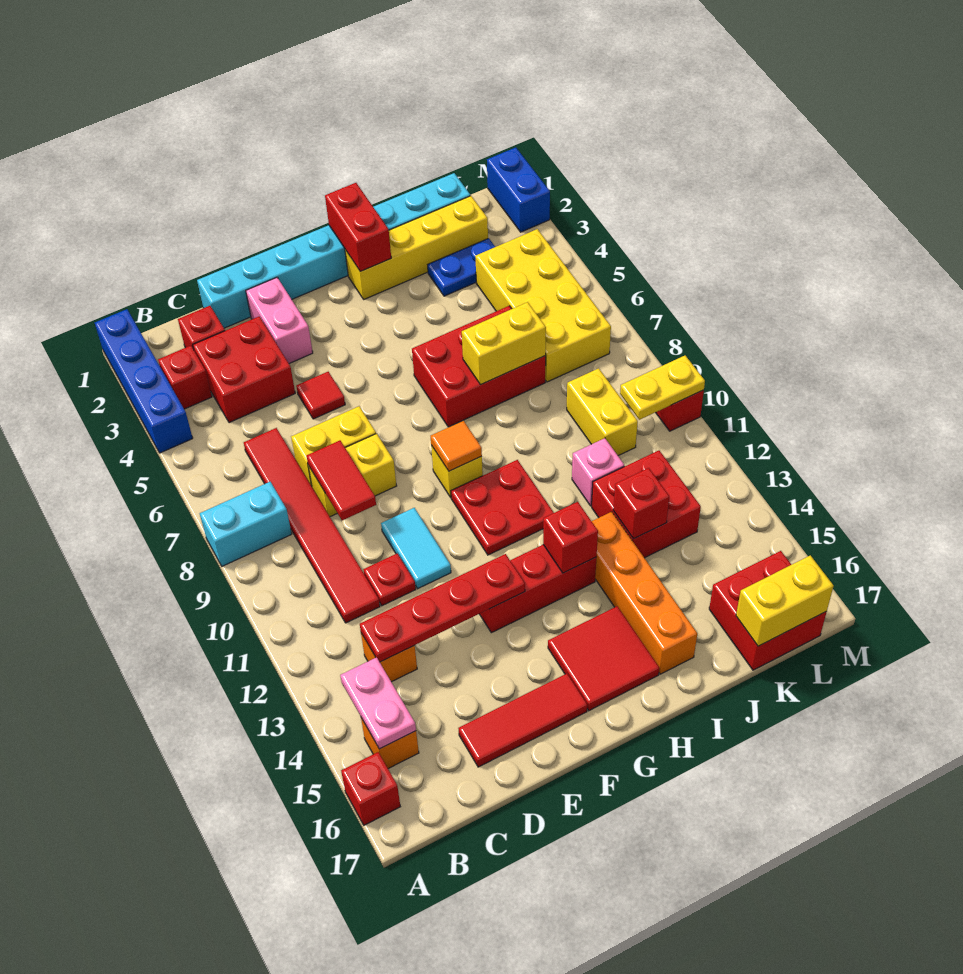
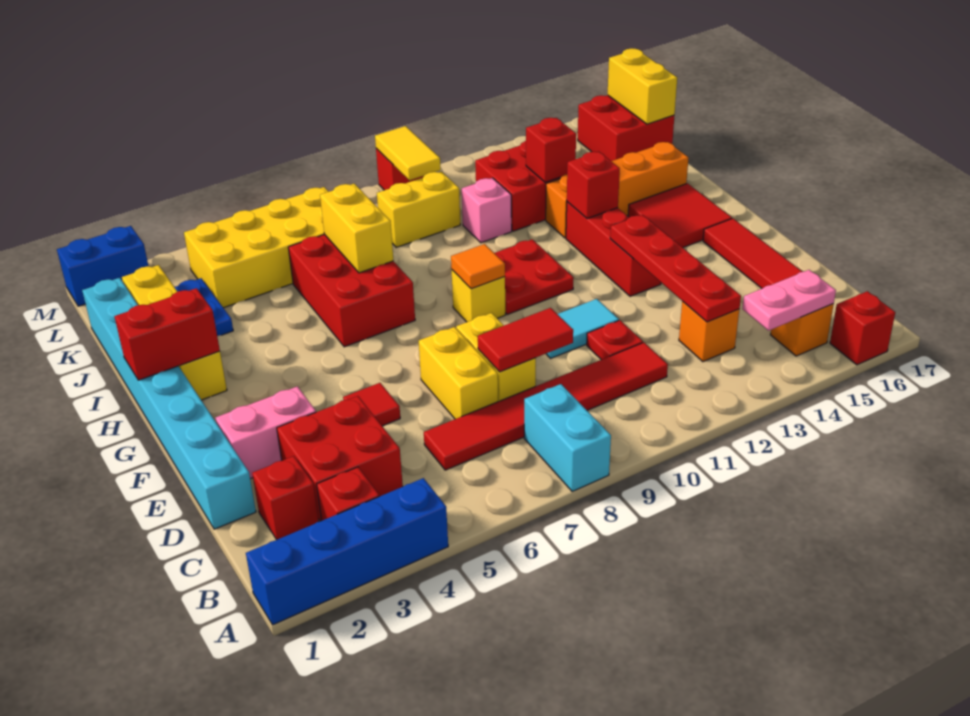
yellow 1x2 plate [620,356,705,420] -> yellow 1x2 tile [375,126,441,180]

